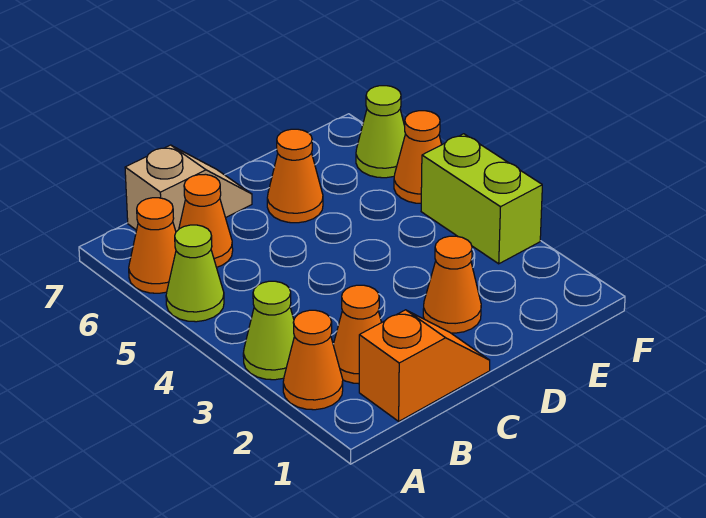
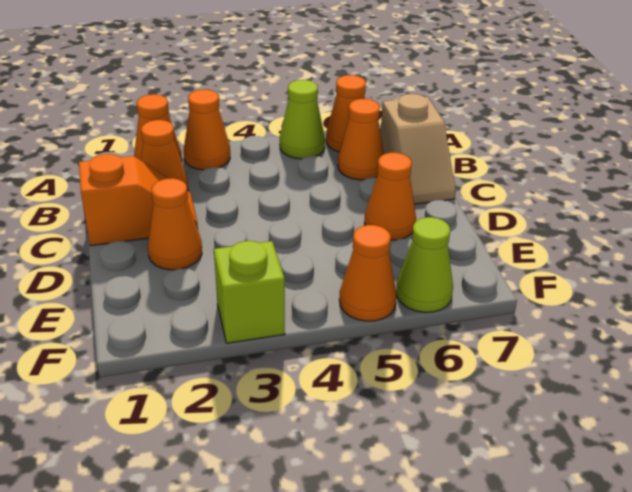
lime 1x1 cone [243,281,294,380] -> orange 1x1 cone [184,89,230,170]
orange 1x2 slope [359,310,490,421] -> orange 1x2 slope turned to [79,154,198,246]
lime 1x2 brick [421,134,542,264] -> lime 1x1 brick [214,241,285,343]

